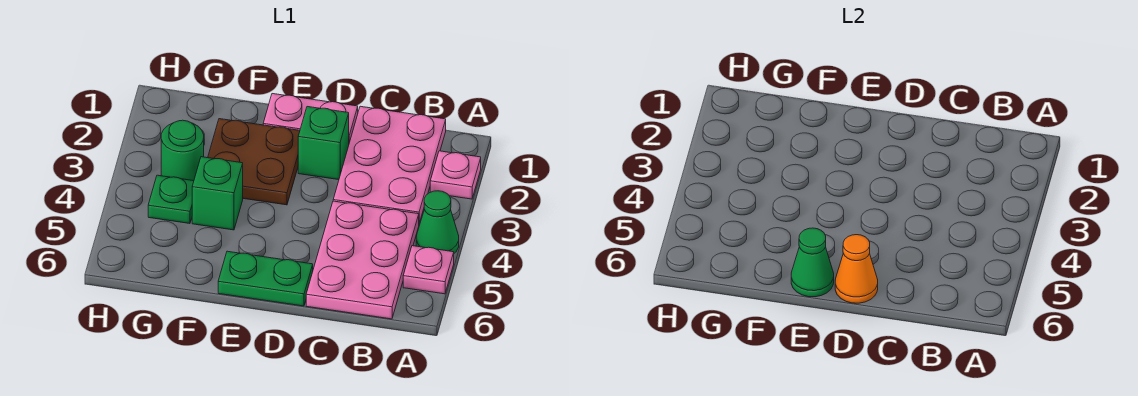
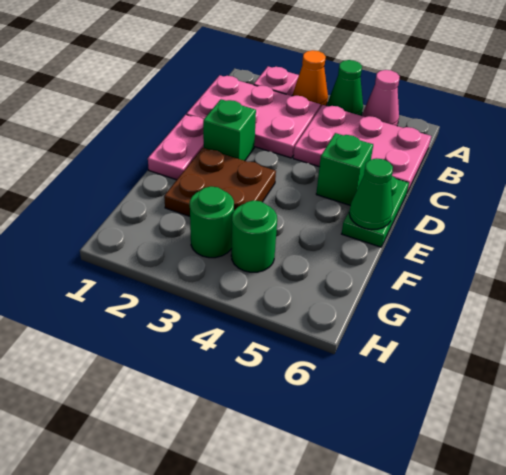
pink 1x1 plate [403,246,454,294] -> pink 1x1 cone [363,70,400,126]
orange 1x1 cone [835,235,878,303] -> orange 1x1 cone moved to [293,50,328,107]
green 1x1 brick [192,157,243,230] -> green 1x1 brick moved to [316,133,373,205]
green 1x1 plate [148,175,194,224] -> green 1x1 round brick [231,200,277,272]

